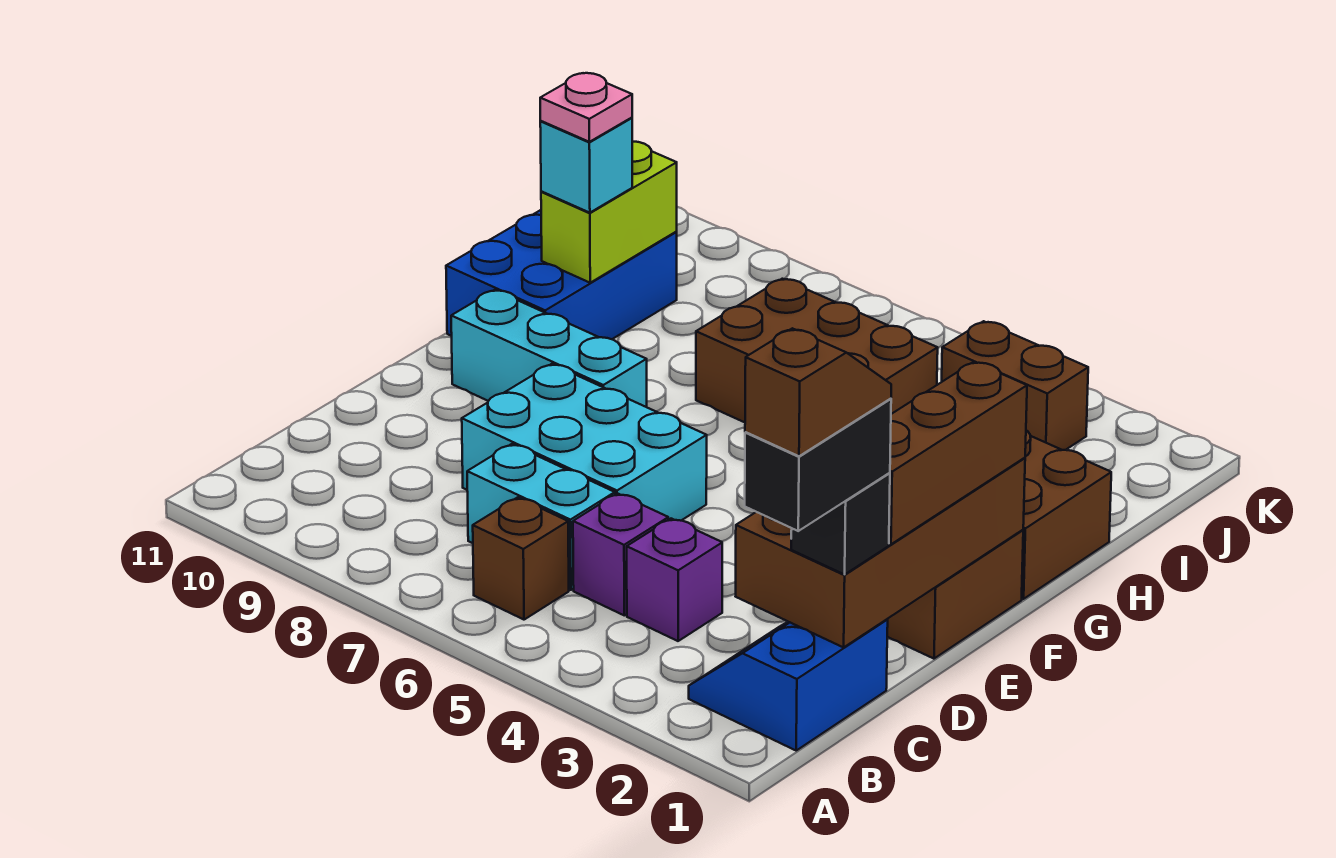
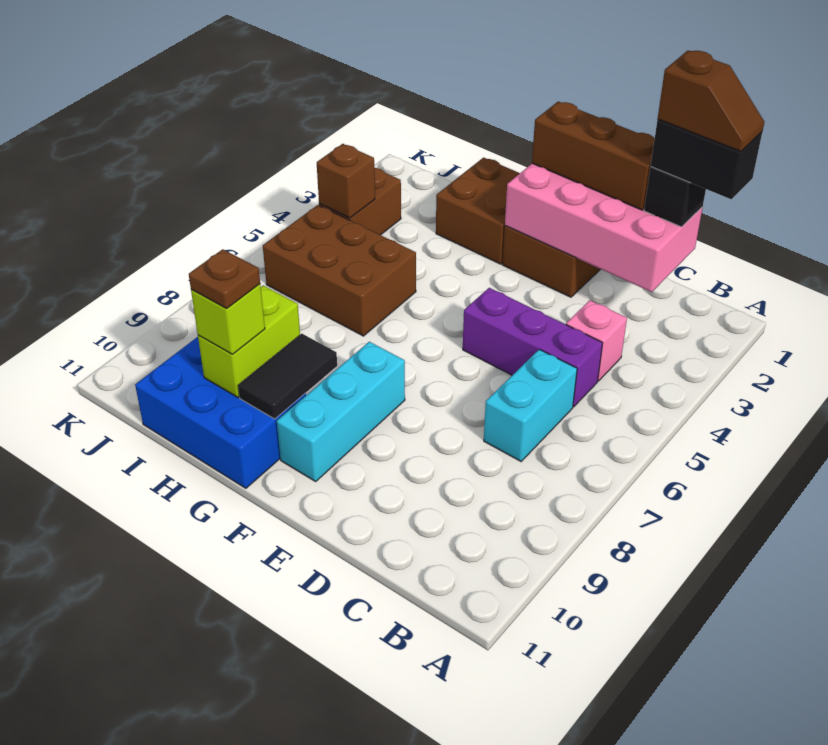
blue 2x2 slope [689,619,888,750] -> none
brown 1x2 slope [745,328,891,456] -> brown 1x2 slope turned to [658,51,764,152]
brown 1x1 brick [473,497,569,620] -> brown 1x1 brick moved to [317,144,375,218]
brown 2x4 brick [736,458,1025,647] -> pink 2x4 brick [505,163,703,292]
purple 1x1 brick [627,519,722,641] -> pink 1x1 brick [566,300,627,381]
purple 1x1 brick [573,493,668,615] -> purple 1x3 brick [463,288,603,407]
cyan 2x3 brick [462,364,707,521] -> none
none -> black 1x2 tile [238,334,337,419]
brown 2x3 brick [696,279,938,422] -> brown 2x3 brick turned to [263,205,416,336]
lime 1x2 brick [541,141,677,283] -> lime 1x2 brick turned to [198,285,300,397]
cyan 1x1 brick [540,118,632,213] -> lime 1x1 brick [191,284,265,354]
pink 1x1 plate [540,73,632,142] -> brown 1x1 plate [189,249,260,309]

